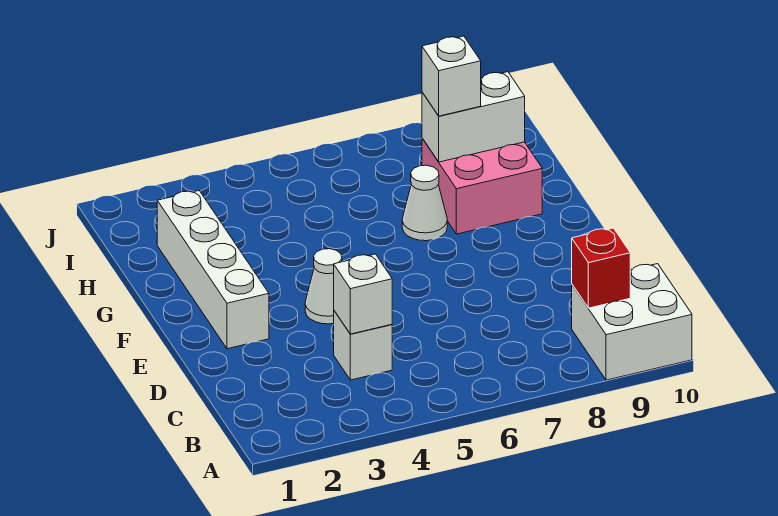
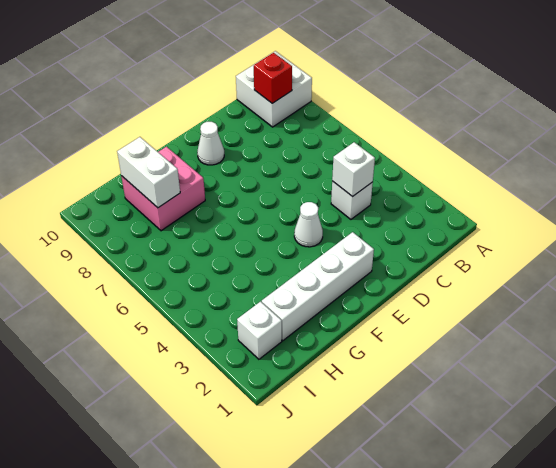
white 1x1 cone [402,165,447,241] -> white 1x1 cone moved to [197,122,224,165]
white 1x1 brick [422,36,481,116] -> white 1x1 brick moved to [237,302,282,359]

